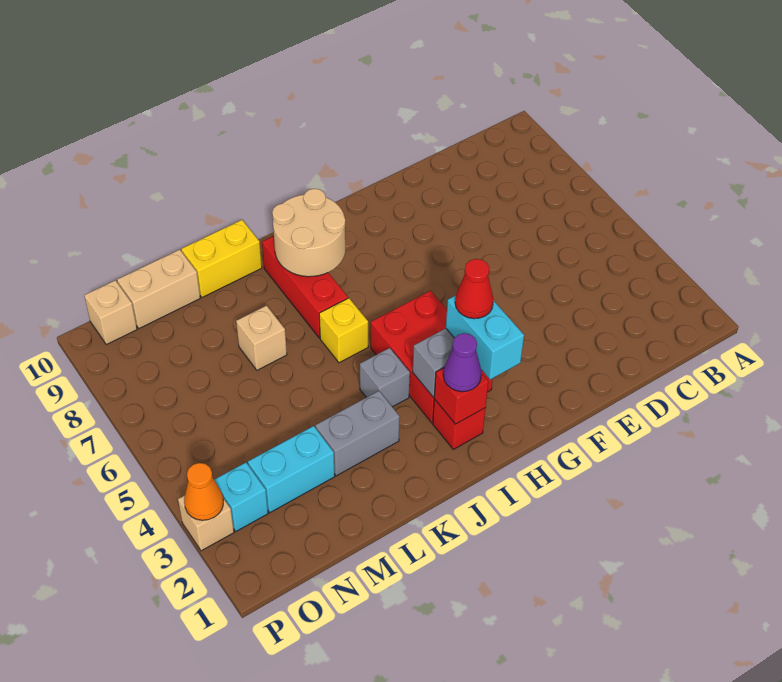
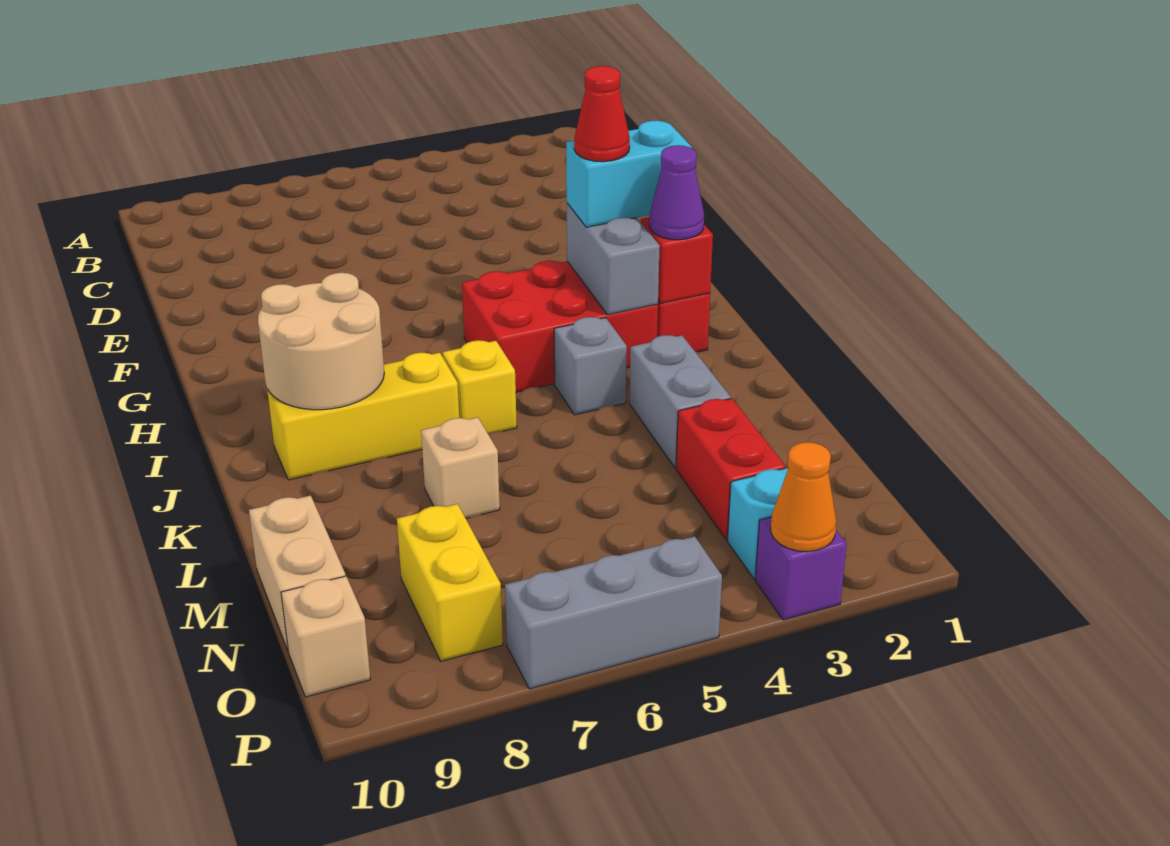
red 1x3 brick [262,236,348,338] -> yellow 1x3 brick [267,352,459,480]
yellow 1x2 brick [181,220,262,297] -> yellow 1x2 brick moved to [397,504,503,661]
cyan 1x2 brick [248,426,335,512] -> red 1x2 brick [676,398,786,540]
tan 1x1 brick [178,495,234,551] -> purple 1x1 brick [755,517,847,620]
none -> grey 1x3 brick [505,536,722,689]

